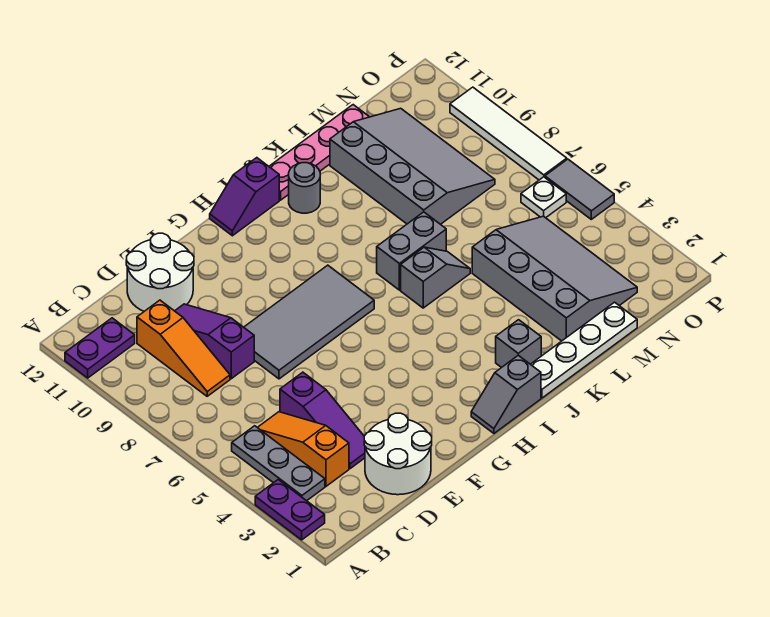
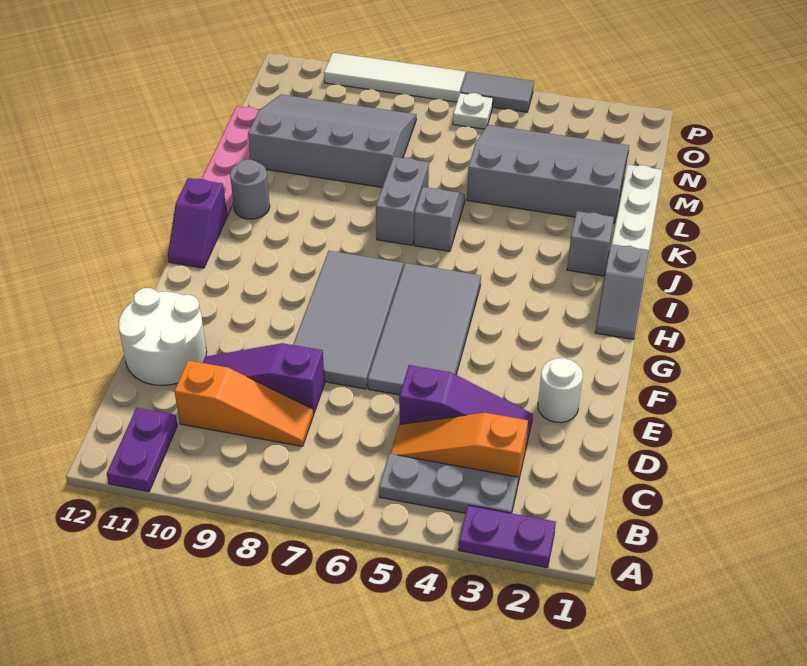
white 2x2 round brick [364,413,432,495] -> white 1x1 round brick [538,358,583,423]
none -> grey 2x4 tile [368,263,481,395]

